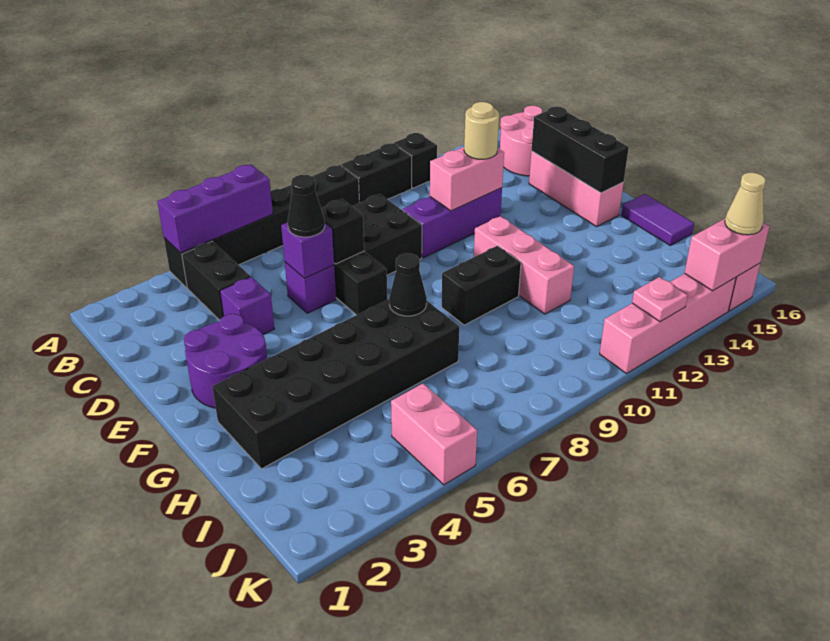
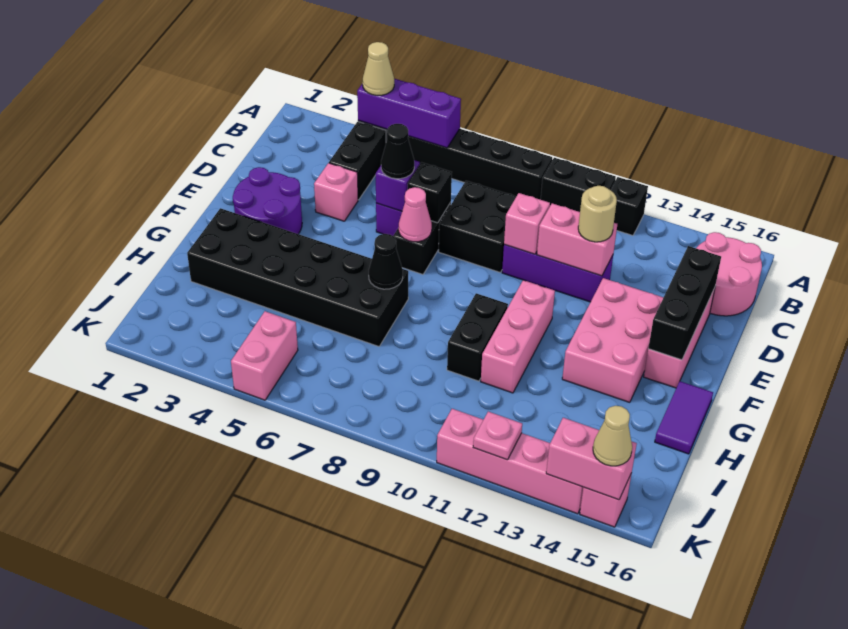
none -> tan 1x1 cone [363,42,394,95]
purple 1x1 brick [220,277,275,335] -> pink 1x1 brick [314,163,358,221]
none -> pink 1x1 brick [504,193,550,254]
none -> pink 1x1 cone [399,187,432,242]
none -> pink 2x3 brick [562,278,663,402]
black 1x2 brick [442,246,521,325] -> black 1x2 brick turned to [447,293,508,381]

